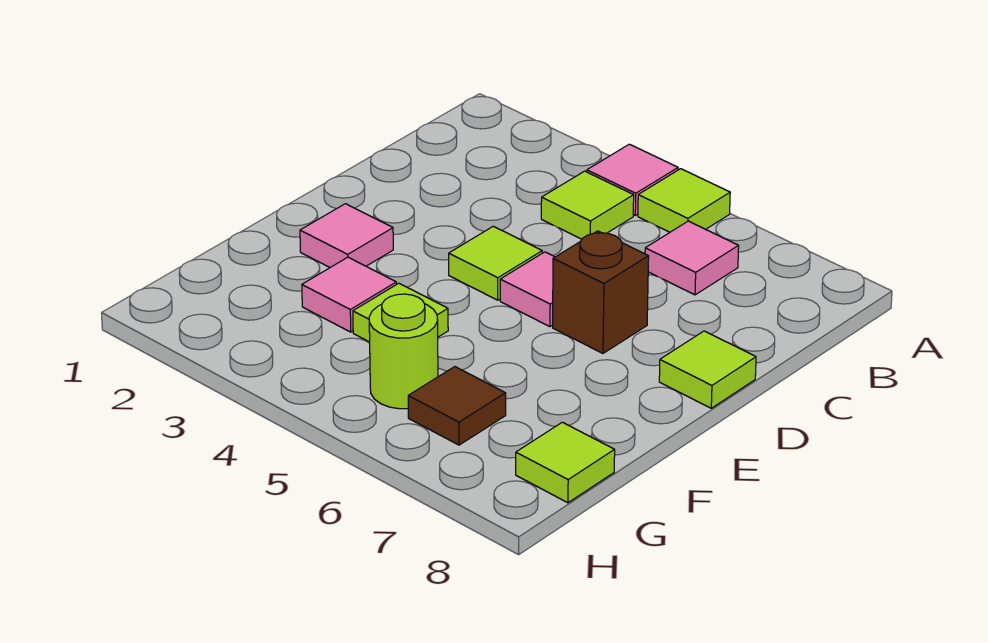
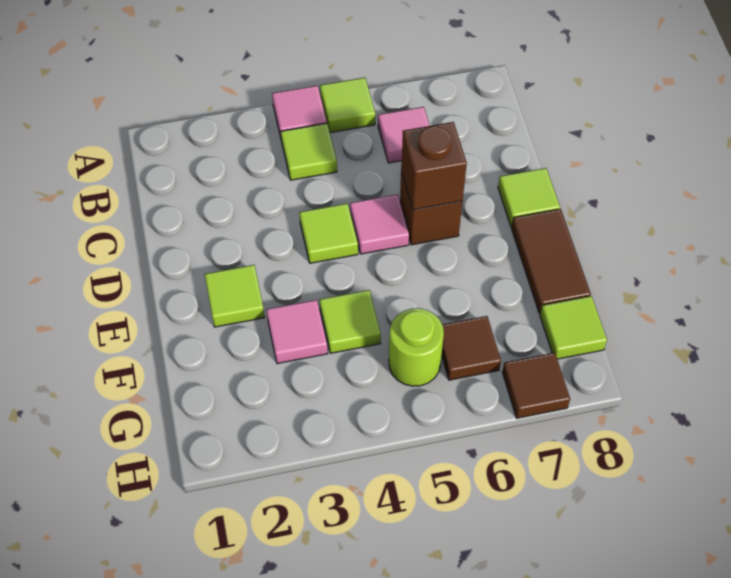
none -> brown 1x1 brick [401,122,467,210]
pink 1x1 tile [300,204,393,267] -> lime 1x1 tile [205,265,265,327]
none -> brown 1x2 tile [511,209,591,313]
none -> brown 1x1 tile [502,353,570,418]

